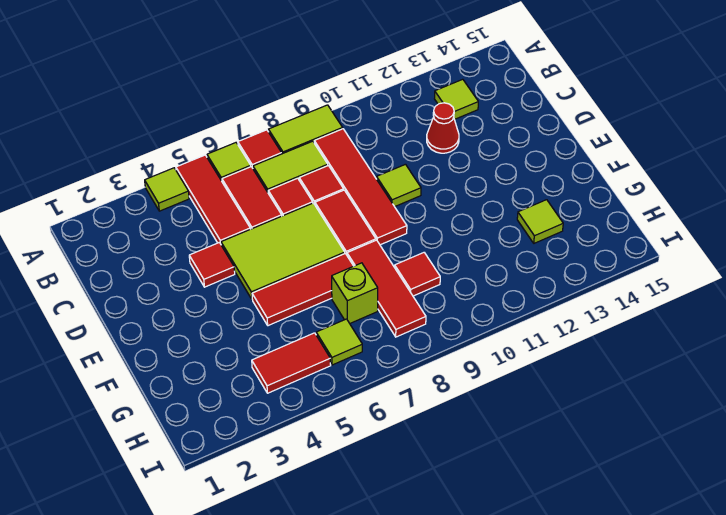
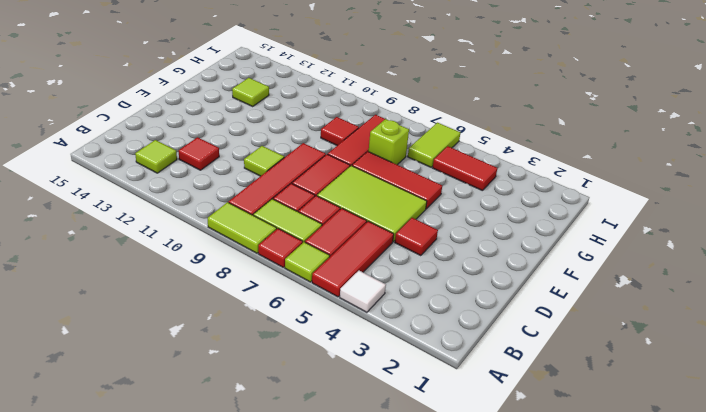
lime 1x1 tile [145,168,189,211] -> white 1x1 tile [340,271,386,312]
red 1x1 cone [427,103,459,153] -> red 1x1 tile [179,137,219,170]
lime 1x1 tile [316,319,362,365] -> lime 1x2 tile [408,123,460,167]

